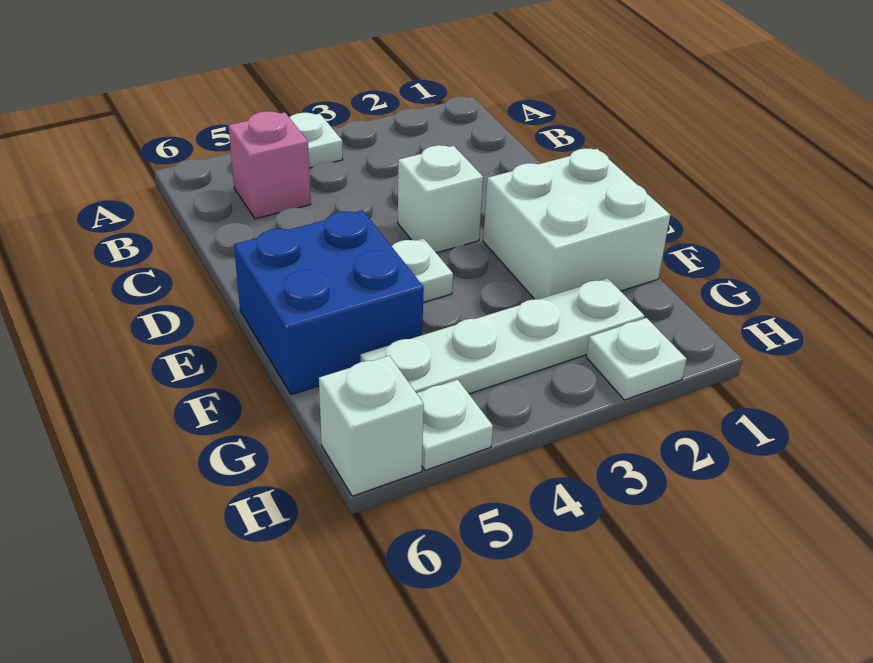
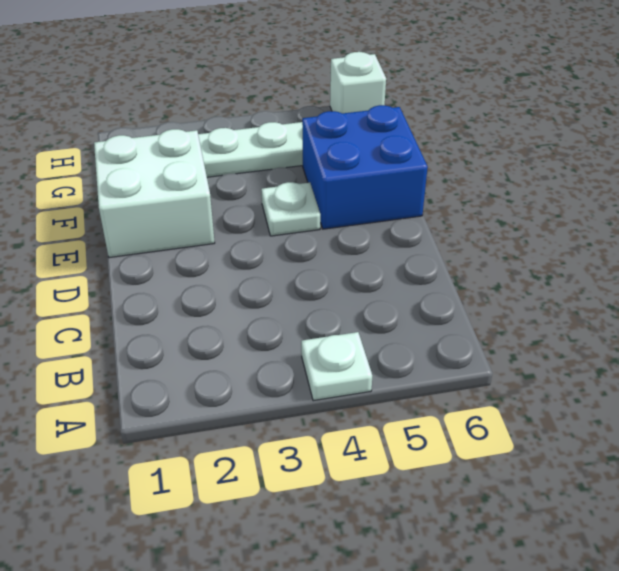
pink 1x1 brick [229,111,311,219] -> none
white 1x1 brick [398,145,483,253] -> none
white 1x1 plate [586,318,687,400] -> none
white 1x1 plate [417,380,493,470] -> none

